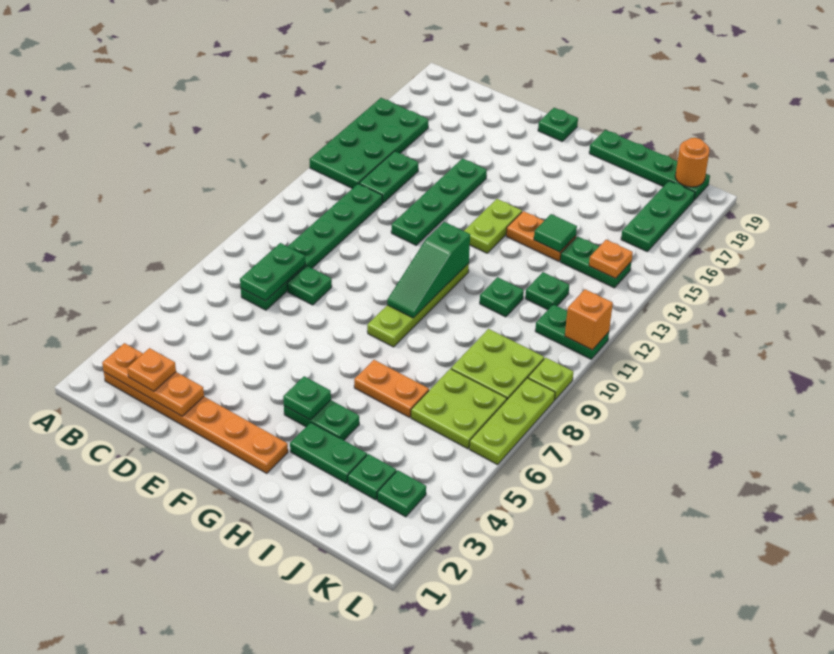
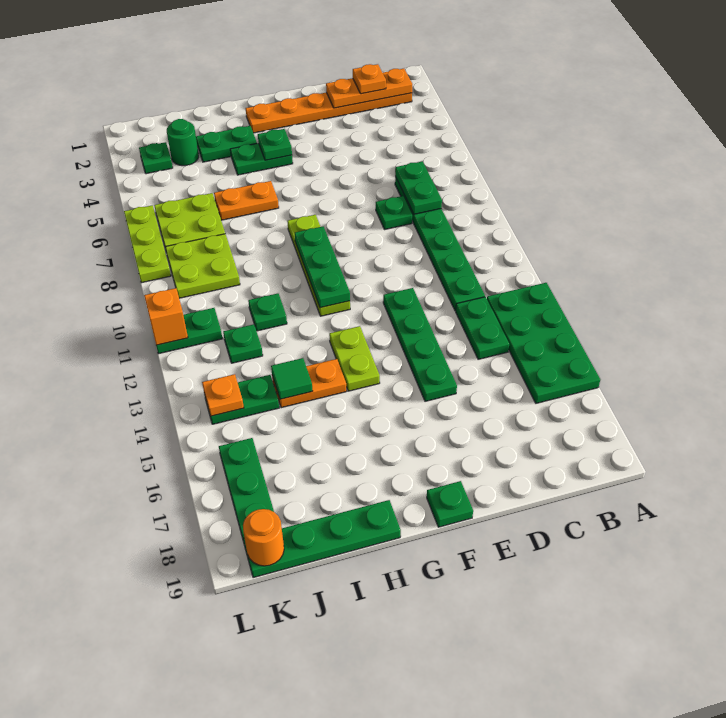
green 1x3 slope [387,222,470,318] -> green 1x3 plate [295,227,350,308]
green 1x1 plate [348,454,396,500] -> green 1x1 round brick [167,119,199,166]
lime 1x1 plate [528,358,573,400] -> none

